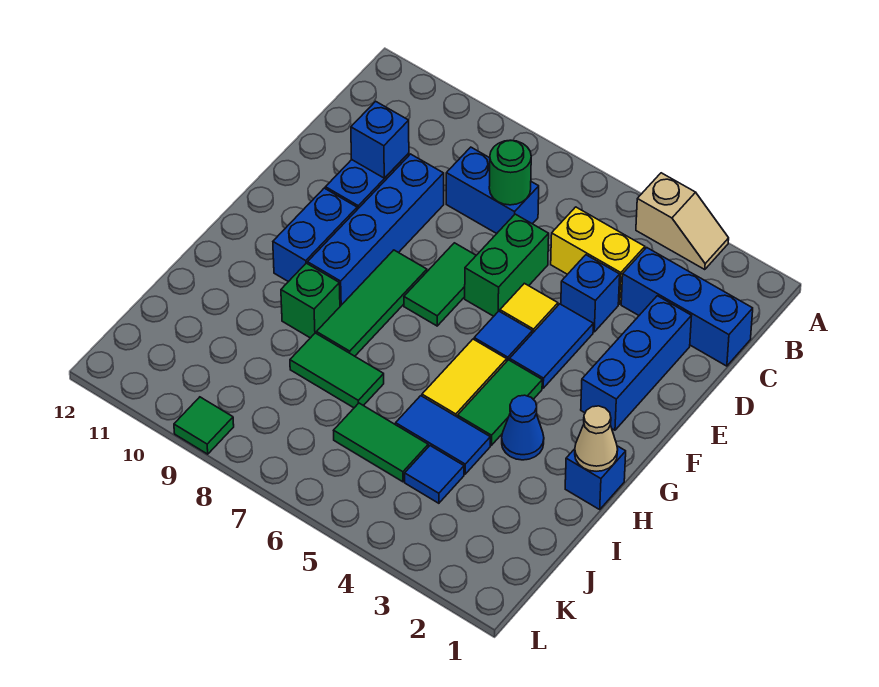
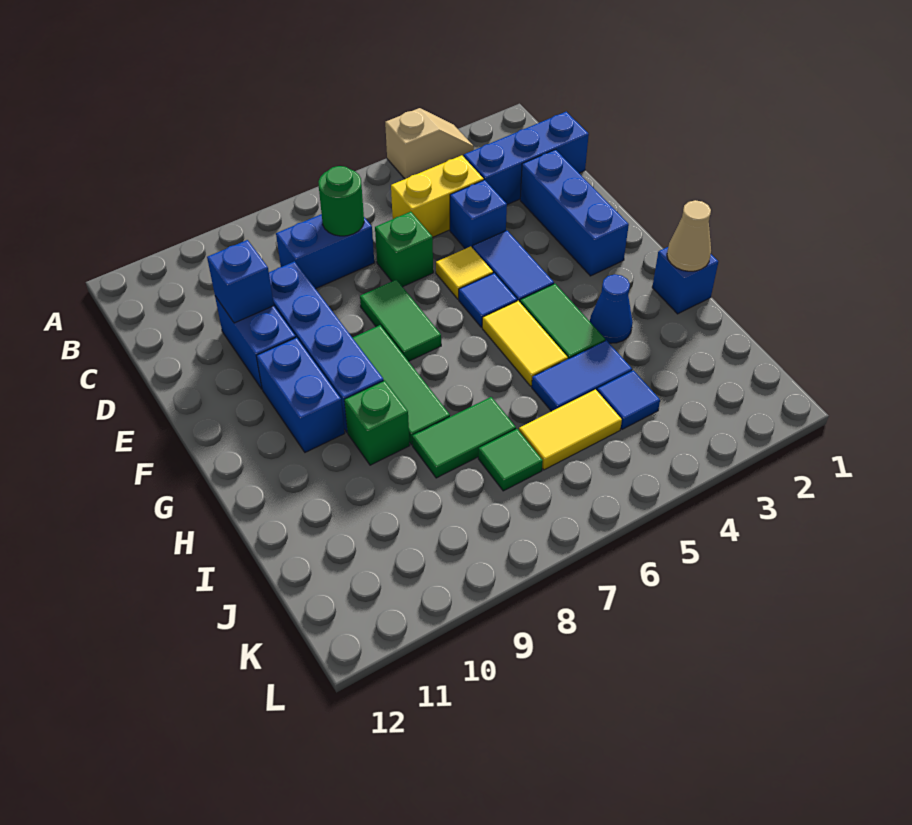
green 1x2 brick [465,214,549,316] -> green 1x1 brick [375,212,433,287]
green 1x2 tile [334,403,428,482] -> yellow 1x2 tile [519,389,622,470]
green 1x1 tile [174,397,234,454] -> green 1x1 tile moved to [478,429,543,491]

